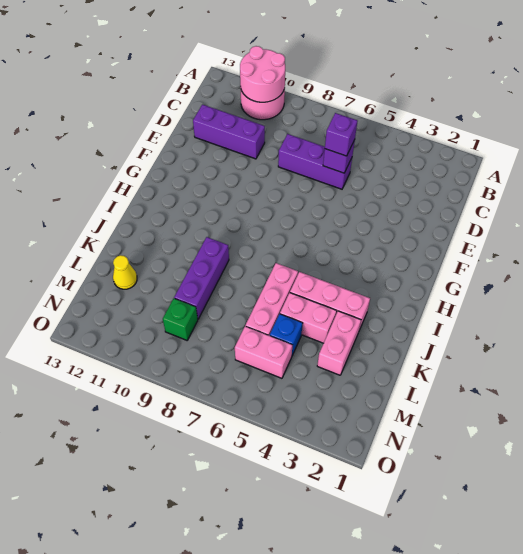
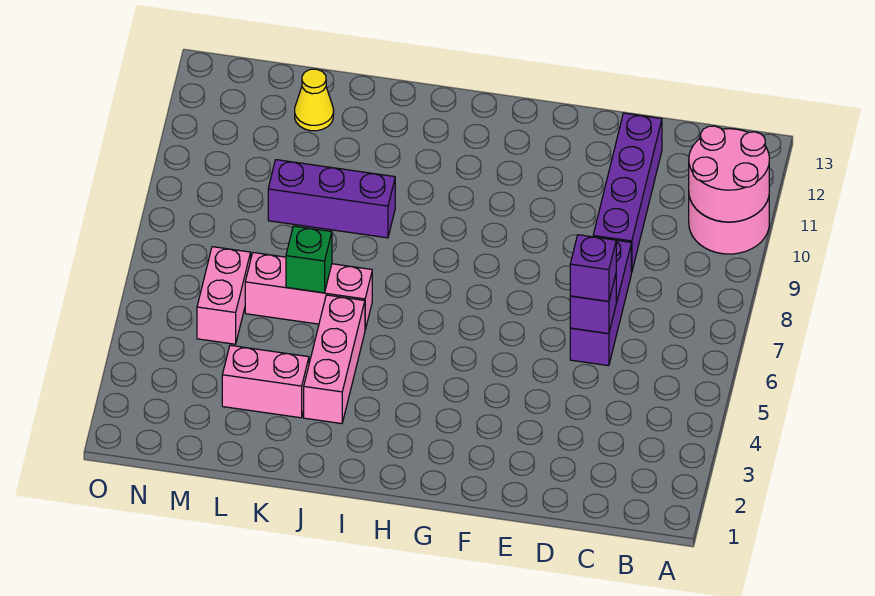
purple 1x3 brick [193,105,265,159] -> purple 1x4 brick [593,113,662,273]
pink 1x2 brick [280,293,336,343] -> none
blue 1x1 brick [270,314,302,356] -> none
green 1x1 brick [163,299,198,340] -> green 1x1 brick moved to [286,226,332,293]

